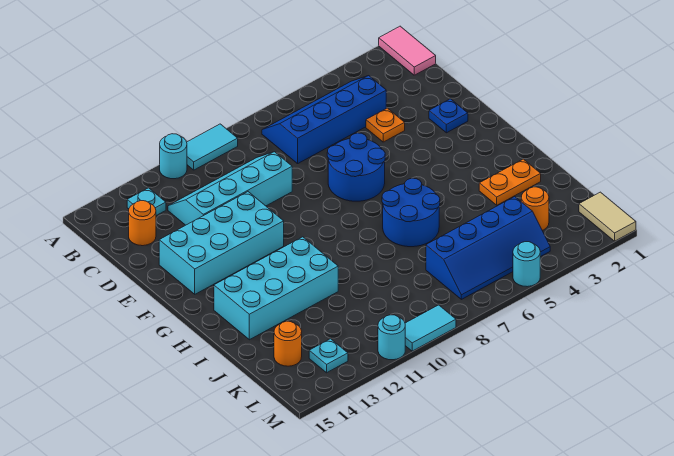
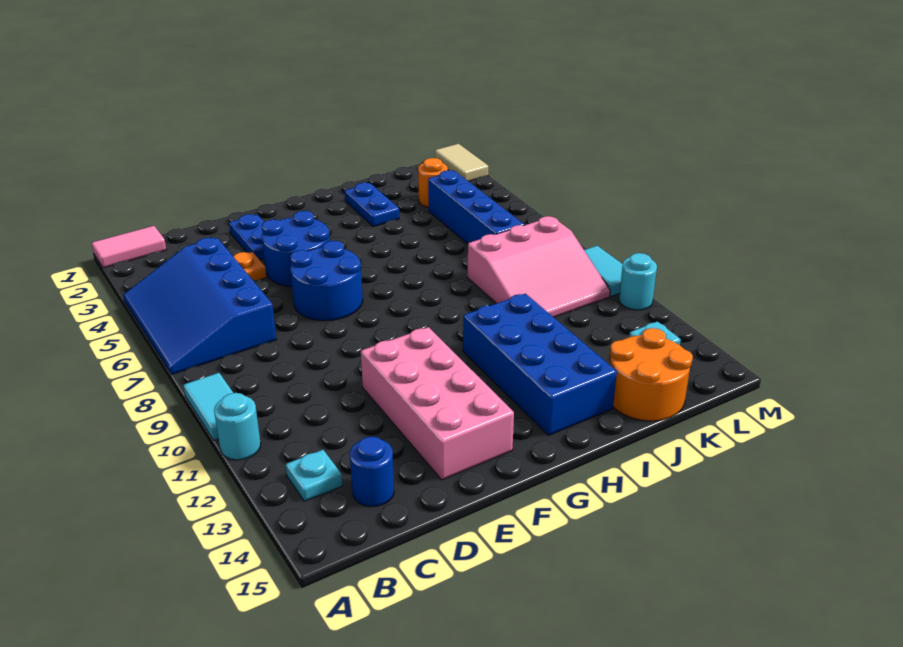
blue 2x4 slope [262,76,386,164] -> blue 3x4 slope [123,238,276,375]
cyan 2x4 slope [168,152,292,225] -> none
orange 1x1 round brick [129,201,156,246] -> blue 1x1 round brick [350,436,394,507]
blue 1x1 plate [429,99,468,133] -> blue 1x2 plate [229,214,264,260]
cyan 2x4 brick [159,192,284,294] -> pink 2x4 brick [361,327,514,480]
blue 2x2 round brick [382,178,440,247] -> blue 2x2 round brick moved to [262,211,330,286]
cyan 2x4 brick [214,237,338,340] -> blue 2x4 brick [463,294,617,435]
orange 1x2 plate [479,159,541,205] -> blue 1x2 plate [345,183,399,227]
none -> pink 3x3 slope [468,216,610,317]
orange 1x1 round brick [274,321,302,366] -> orange 2x2 round brick [610,328,693,421]
tan 1x2 tile [579,192,636,241] -> tan 1x2 tile turned to [435,144,488,181]
cyan 1x1 round brick [513,242,540,287] -> none

